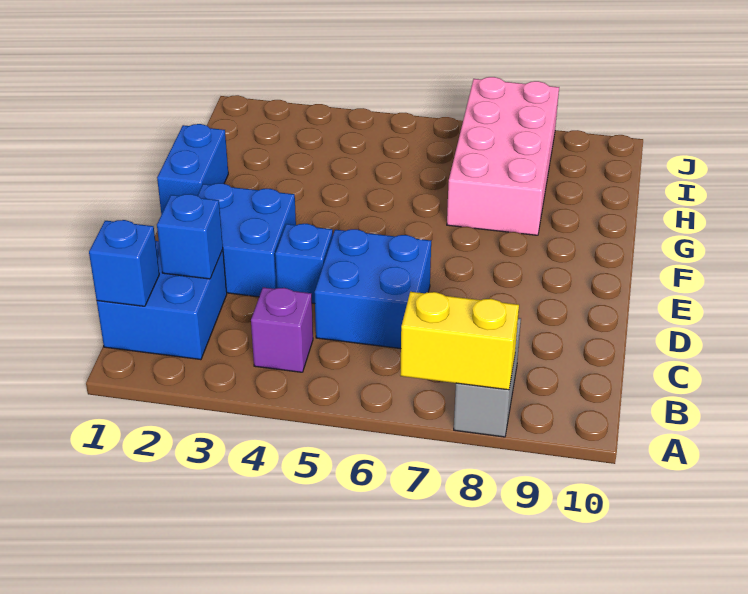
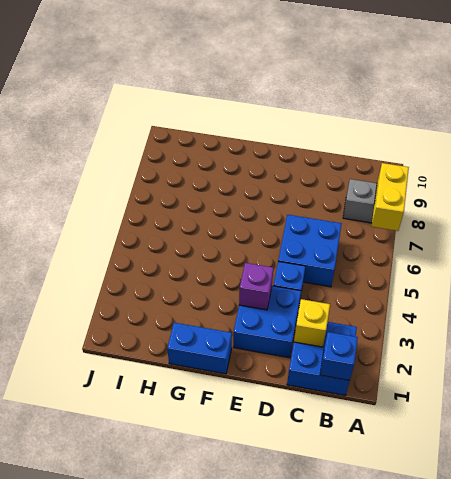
purple 1x1 brick [251,288,313,372] -> purple 1x1 brick moved to [239,263,273,310]
blue 1x1 brick [157,194,223,279] -> yellow 1x1 brick [294,299,330,347]
pink 2x4 brick [447,77,559,235] -> none

